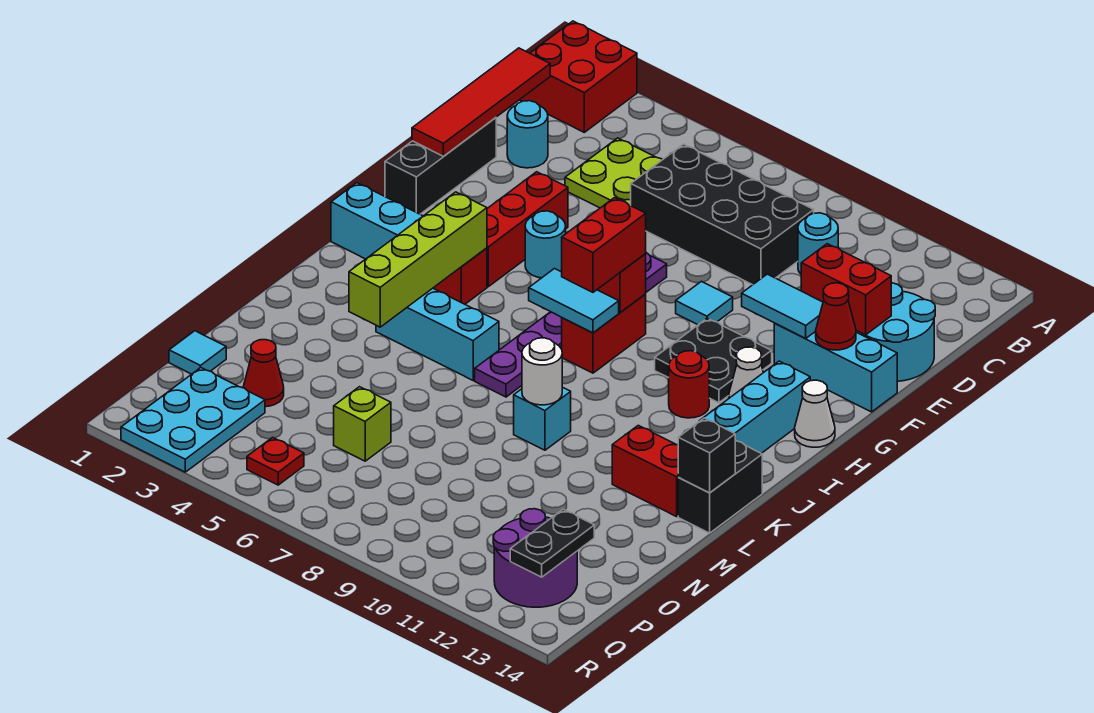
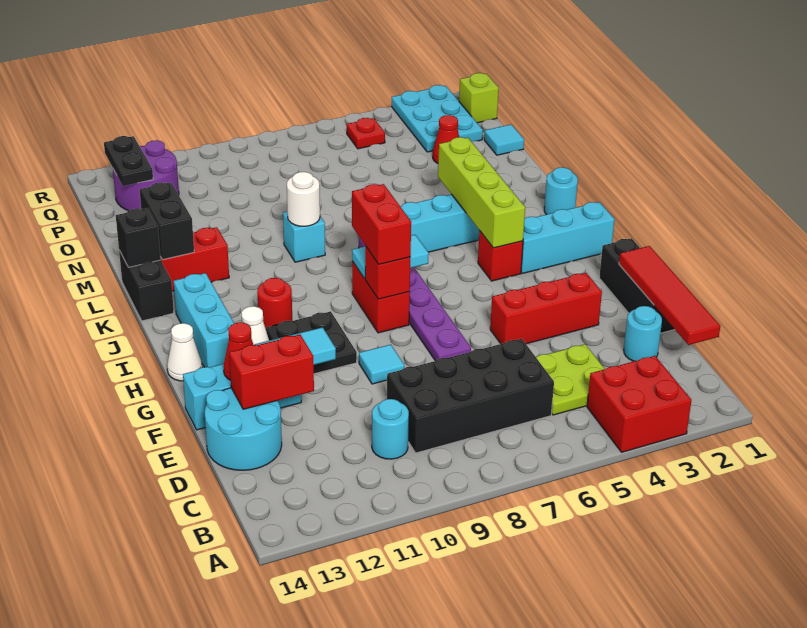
red 2x2 brick [520,21,637,132] -> red 2x2 brick moved to [587,356,691,452]
red 1x3 brick [487,172,568,287] -> red 1x3 brick turned to [490,273,602,344]
cyan 1x1 round brick [525,211,566,278] -> cyan 1x1 round brick moved to [544,167,578,215]
none -> black 1x2 brick [140,182,194,260]
lime 1x1 brick [334,387,391,461] -> lime 1x1 brick moved to [459,73,499,123]

